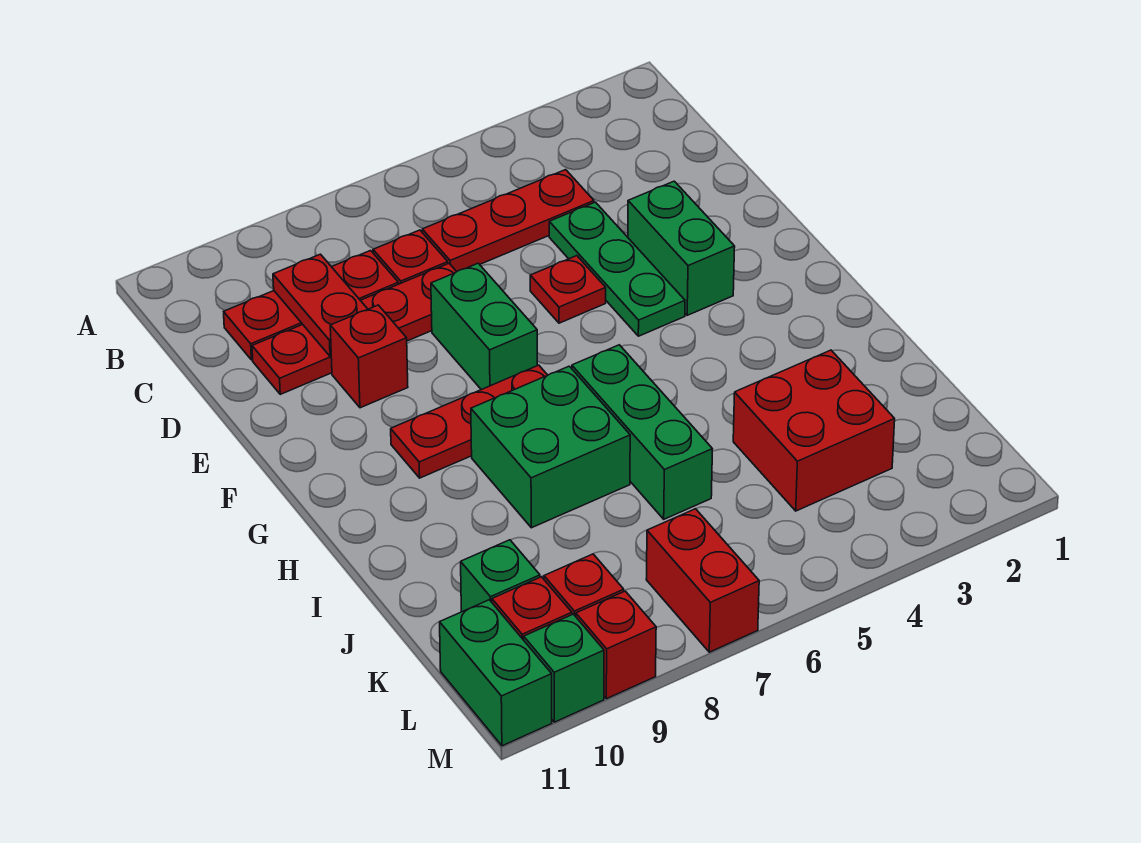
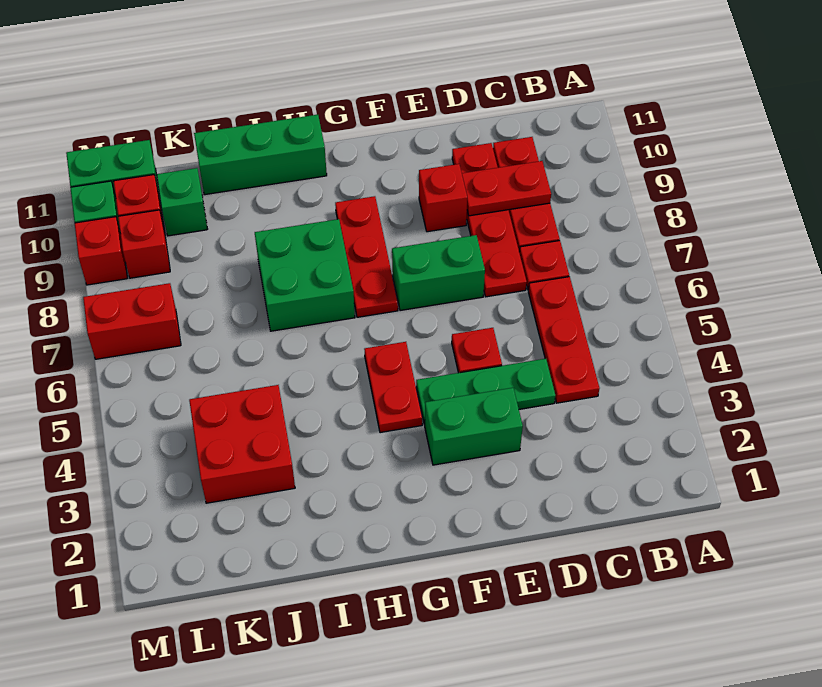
none -> red 1x2 plate [364,342,422,433]
green 1x3 brick [572,345,712,519] -> green 1x3 brick moved to [194,115,327,195]

